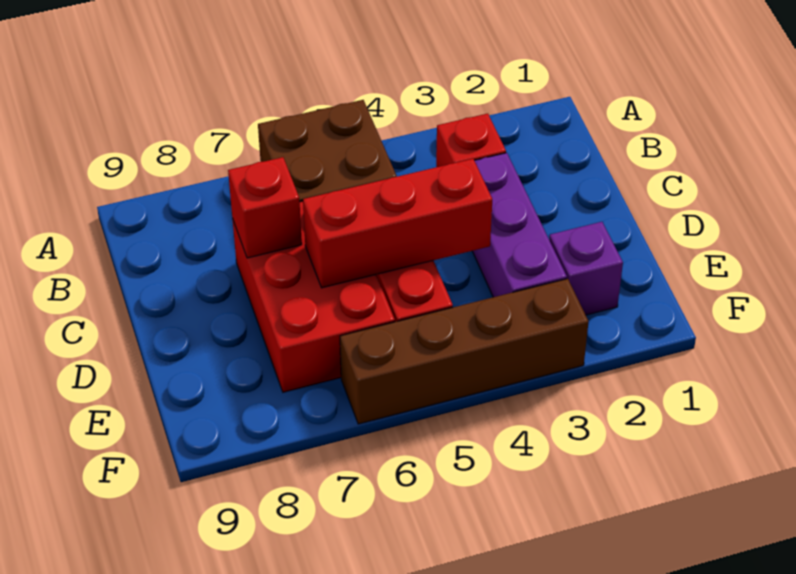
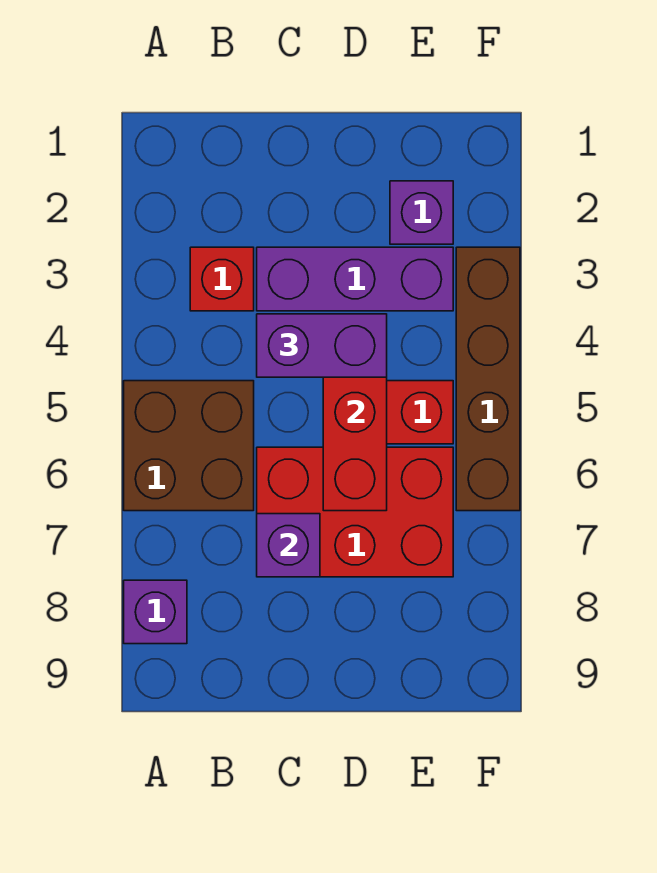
none -> purple 1x1 brick [124,580,187,644]
none -> purple 1x2 brick [257,314,387,377]
red 1x1 brick [228,157,302,258] -> purple 1x1 brick [257,514,320,577]

